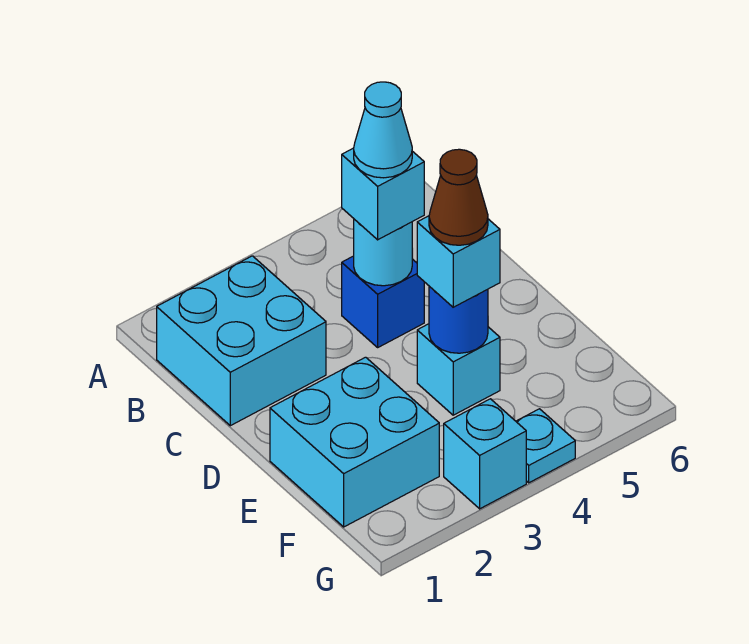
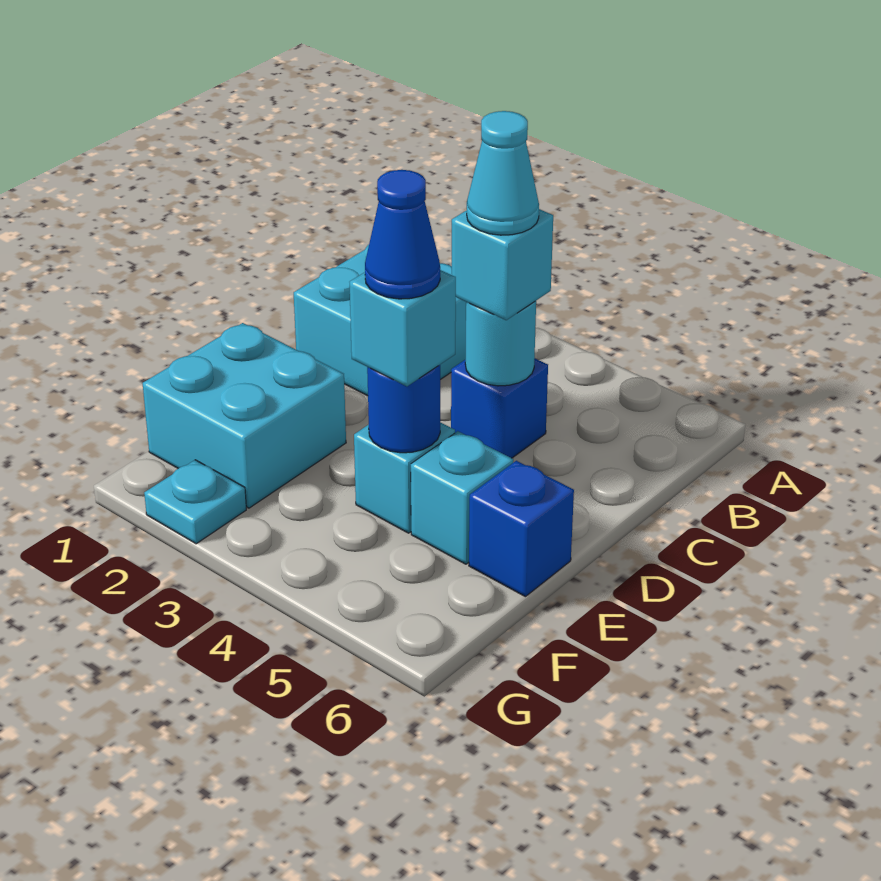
brown 1x1 cone [429,149,488,245] -> blue 1x1 cone [365,170,440,299]
none -> blue 1x1 brick [469,461,574,597]
cyan 1x1 brick [444,399,526,509] -> cyan 1x1 brick moved to [411,431,513,564]
cyan 1x1 plate [516,409,575,483] -> cyan 1x1 plate moved to [144,460,246,544]

